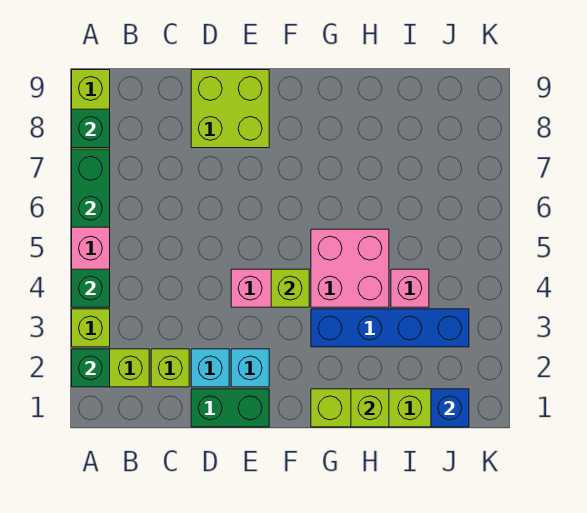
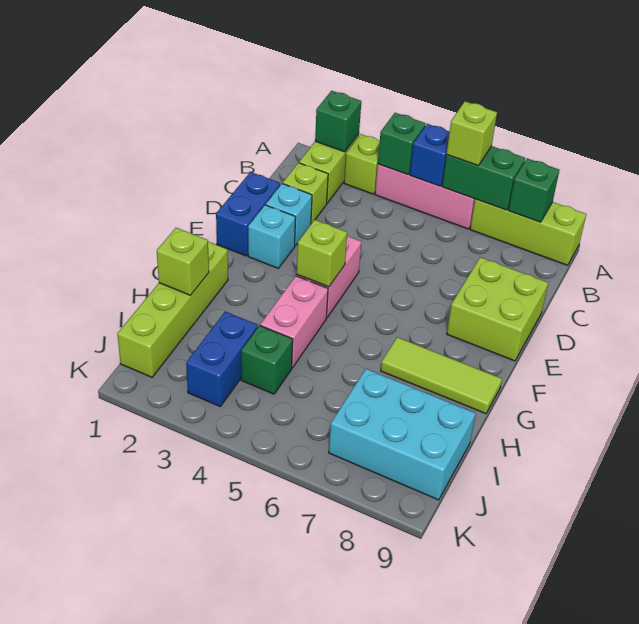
none -> lime 1x1 brick [447,101,497,166]
green 1x2 brick [191,389,269,427] -> blue 1x2 brick [216,172,280,256]
blue 1x4 brick [311,309,469,347] -> blue 1x2 brick [186,312,258,406]
pink 2x2 brick [311,229,389,307] -> pink 1x2 brick [260,276,328,368]
none -> lime 1x3 tile [381,337,502,414]
pink 1x1 brick [391,269,429,307] -> green 1x1 brick [241,325,293,394]
none -> cyan 2x3 brick [329,369,476,500]
blue 1x1 brick [431,389,469,427] -> blue 1x1 brick moved to [410,124,450,186]

